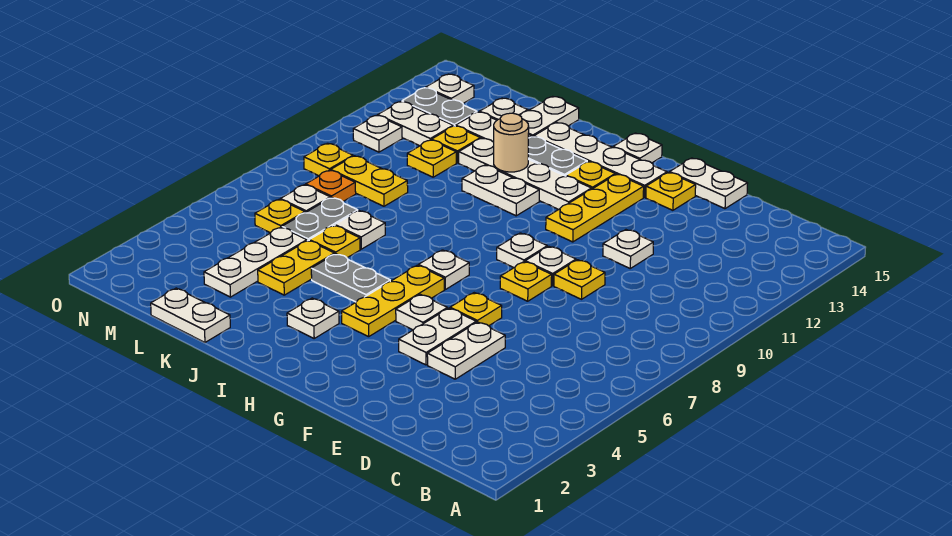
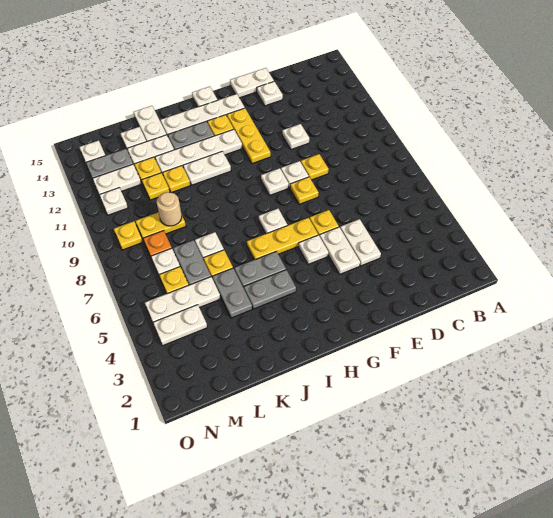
yellow 1x1 plate [646,172,696,210] -> yellow 1x1 plate moved to [163,166,190,193]
yellow 1x3 plate [341,265,444,337] -> yellow 1x3 plate turned to [247,218,318,260]
white 1x1 plate [287,298,339,338] -> white 1x1 plate moved to [257,82,283,106]
none -> grey 1x2 plate [244,270,296,309]
tan 1x1 round brick [494,113,529,172] -> tan 1x1 round brick moved to [157,192,182,226]
white 1x2 plate [151,288,230,342] -> white 1x2 plate moved to [153,305,207,346]
yellow 1x2 plate [258,240,335,295] -> grey 1x2 plate [212,268,252,318]
white 1x3 plate [204,227,307,297] -> white 1x3 plate turned to [145,277,220,322]

